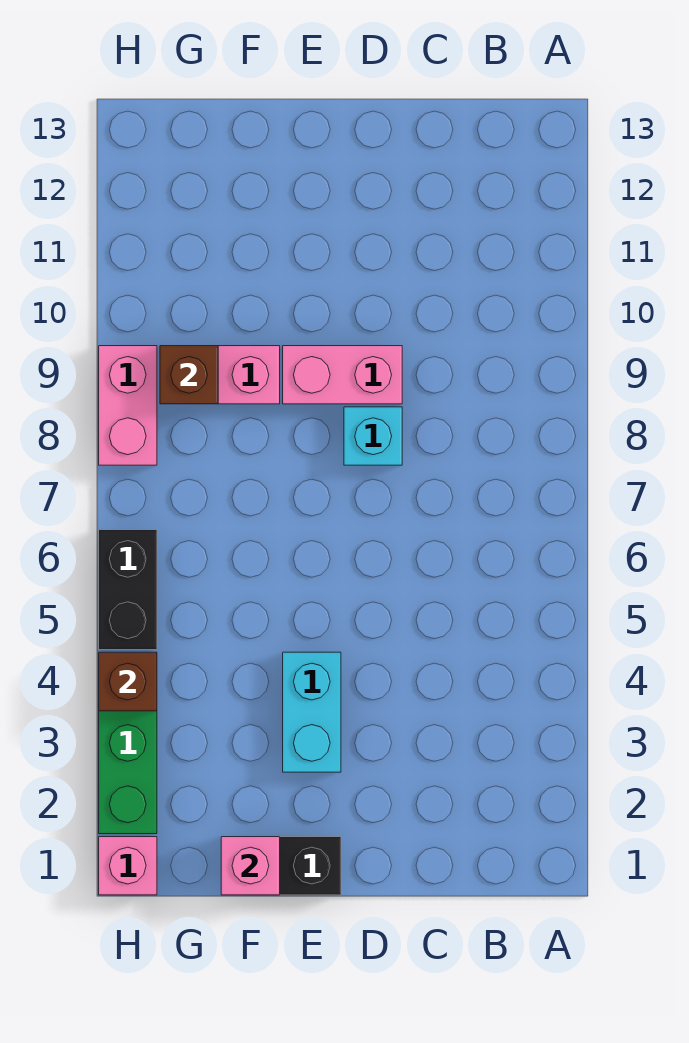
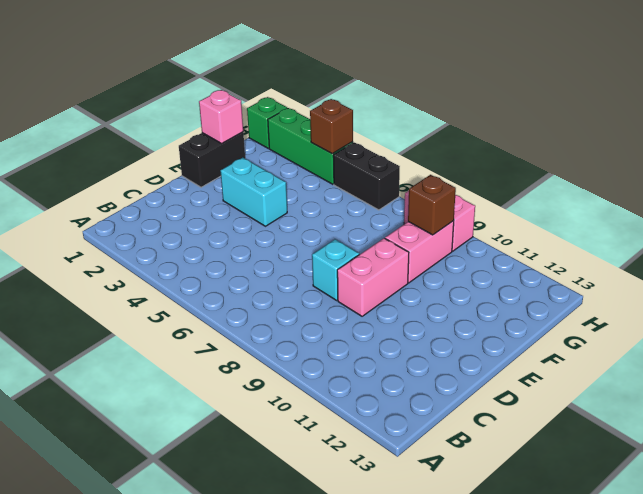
pink 1x1 brick [99,837,157,895] -> green 1x1 brick [247,97,287,148]

